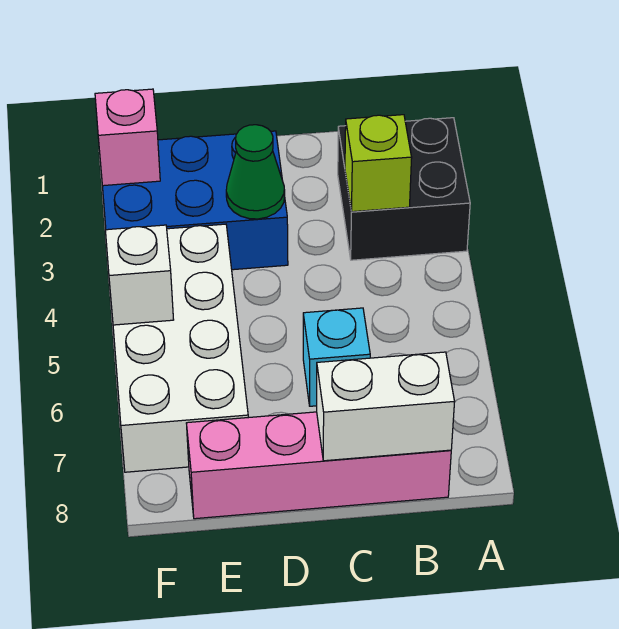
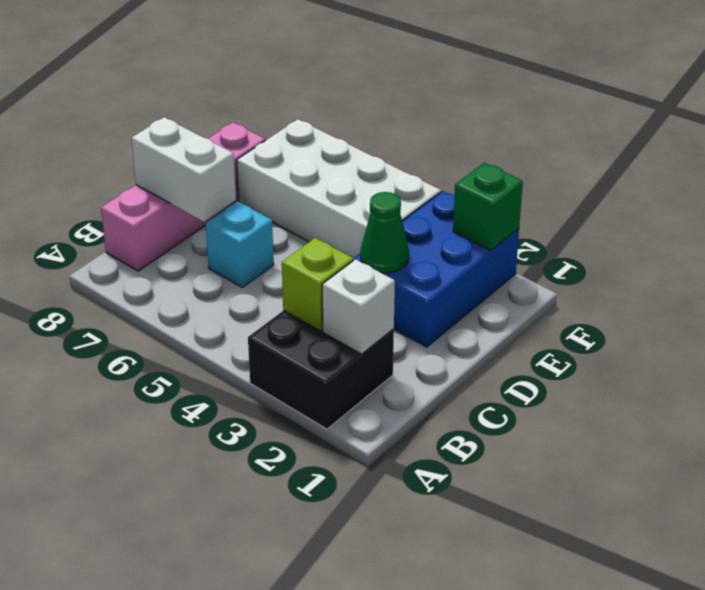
white 1x2 brick [317,352,455,461] -> white 1x2 brick turned to [131,117,236,222]
pink 1x1 brick [95,89,160,186] -> green 1x1 brick [453,163,523,251]
white 1x1 brick [105,225,174,325] -> white 1x1 brick moved to [322,259,395,354]

